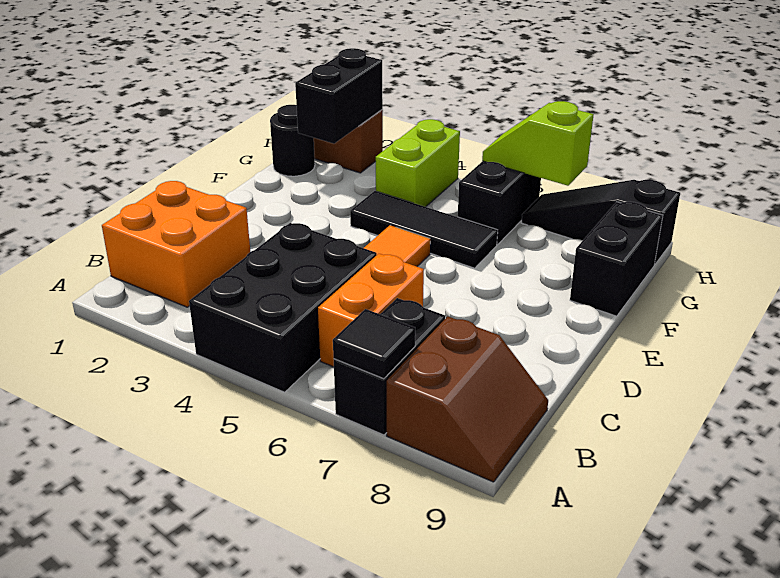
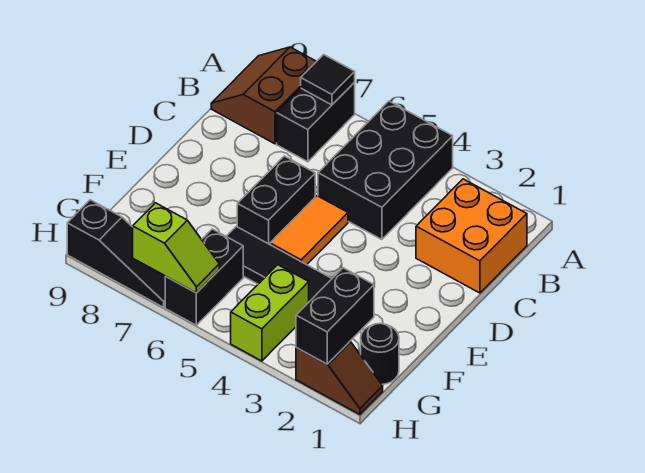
orange 1x2 brick [318,254,424,367] -> none
black 1x2 brick [570,202,663,316] -> black 1x2 brick moved to [237,156,315,244]

